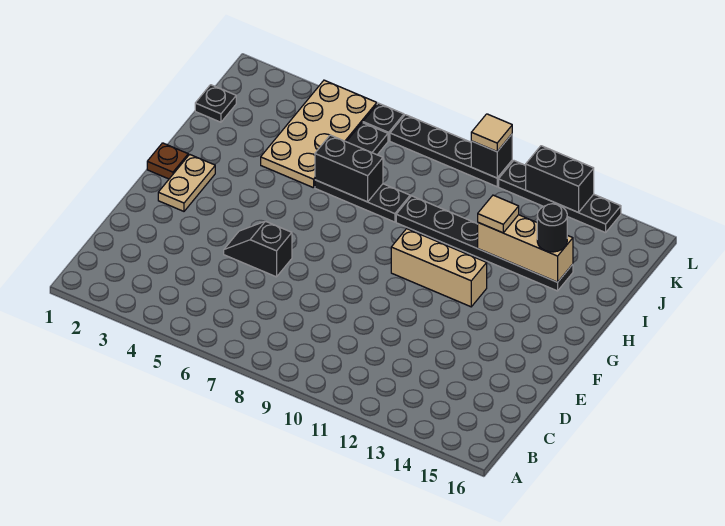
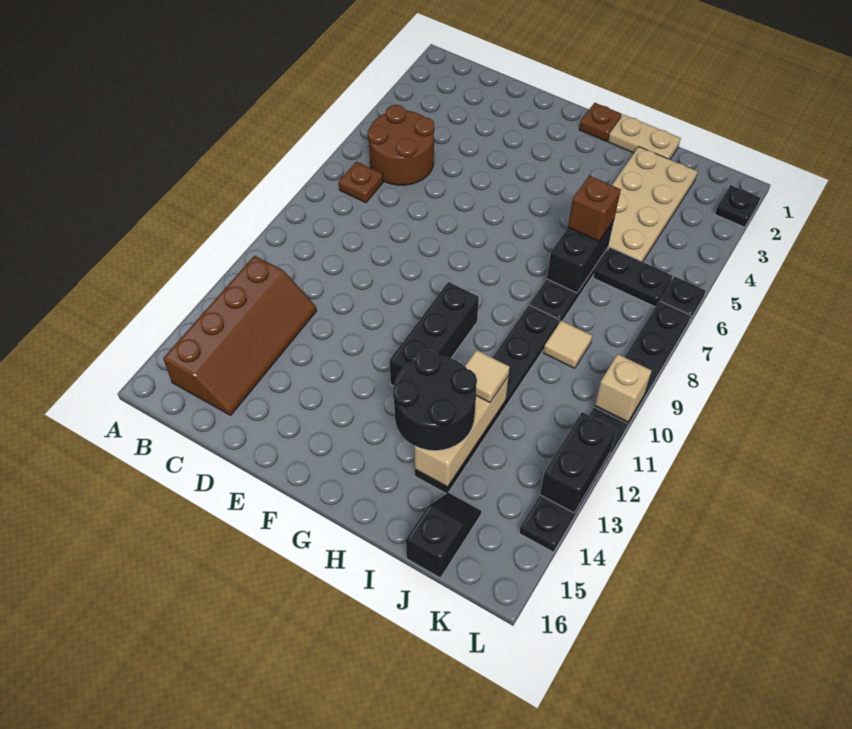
none -> brown 2x2 round brick [368,105,434,185]
none -> brown 1x1 plate [339,162,383,203]
none -> brown 2x4 slope [163,256,317,415]
black 1x2 slope [224,221,292,277] -> black 1x2 slope moved to [406,493,481,578]
tan 1x2 plate [158,154,215,211] -> tan 1x2 plate moved to [608,115,681,159]
tan 1x3 brick [391,229,487,307] -> black 1x3 brick [389,282,479,386]
tan 2x4 plate [261,80,377,188] -> tan 2x4 plate turned to [608,147,698,262]
none -> brown 1x1 brick [568,176,621,241]
black 1x1 round brick [537,204,567,252] -> black 2x2 round brick [393,350,477,451]
black 1x1 plate [195,85,236,122] -> black 1x1 plate moved to [715,185,760,227]
black 1x1 brick [471,134,512,178] -> tan 1x1 brick [595,354,652,422]
tan 1x1 tile [471,114,512,152] -> tan 1x1 tile moved to [543,321,592,368]

